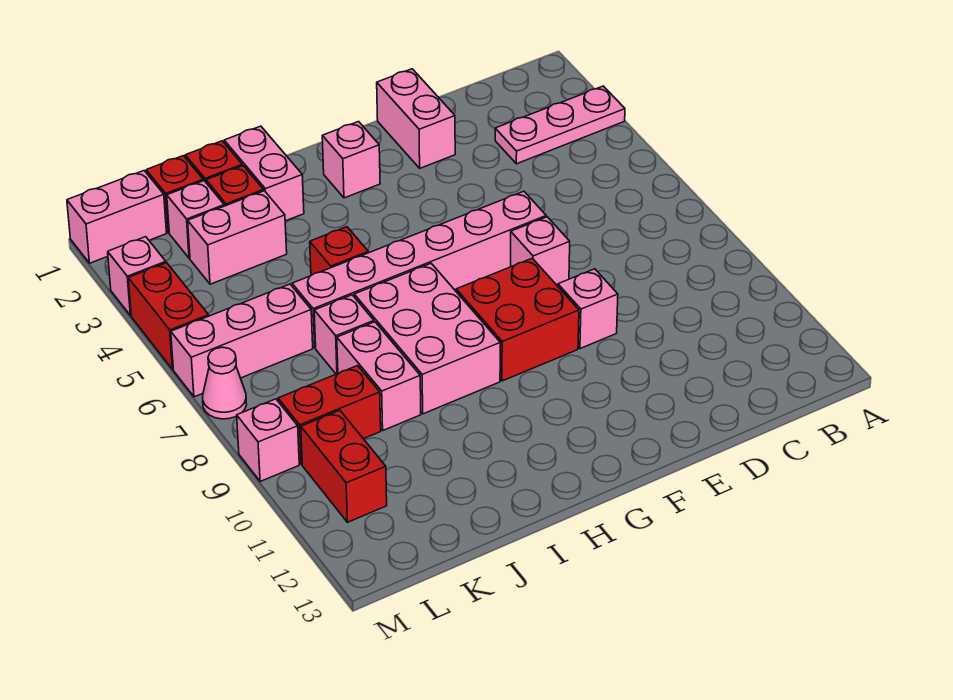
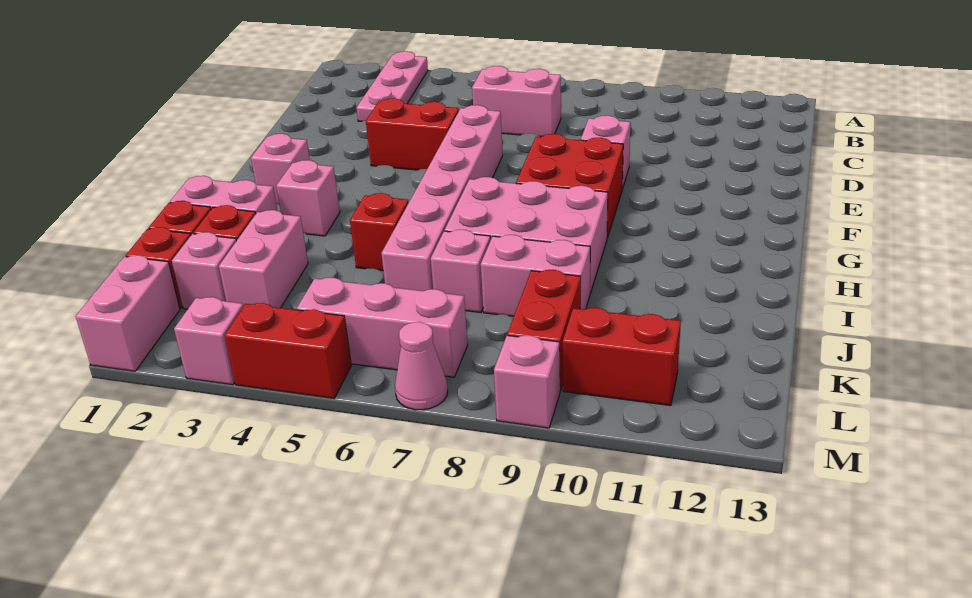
pink 1x2 brick [377,69,455,168] -> pink 1x2 brick moved to [472,66,561,137]
none -> red 1x2 brick [366,98,459,170]
pink 1x1 brick [511,217,570,285] -> pink 1x1 brick moved to [276,160,340,236]
pink 1x3 brick [171,284,313,397] -> pink 1x3 brick turned to [297,277,468,377]

